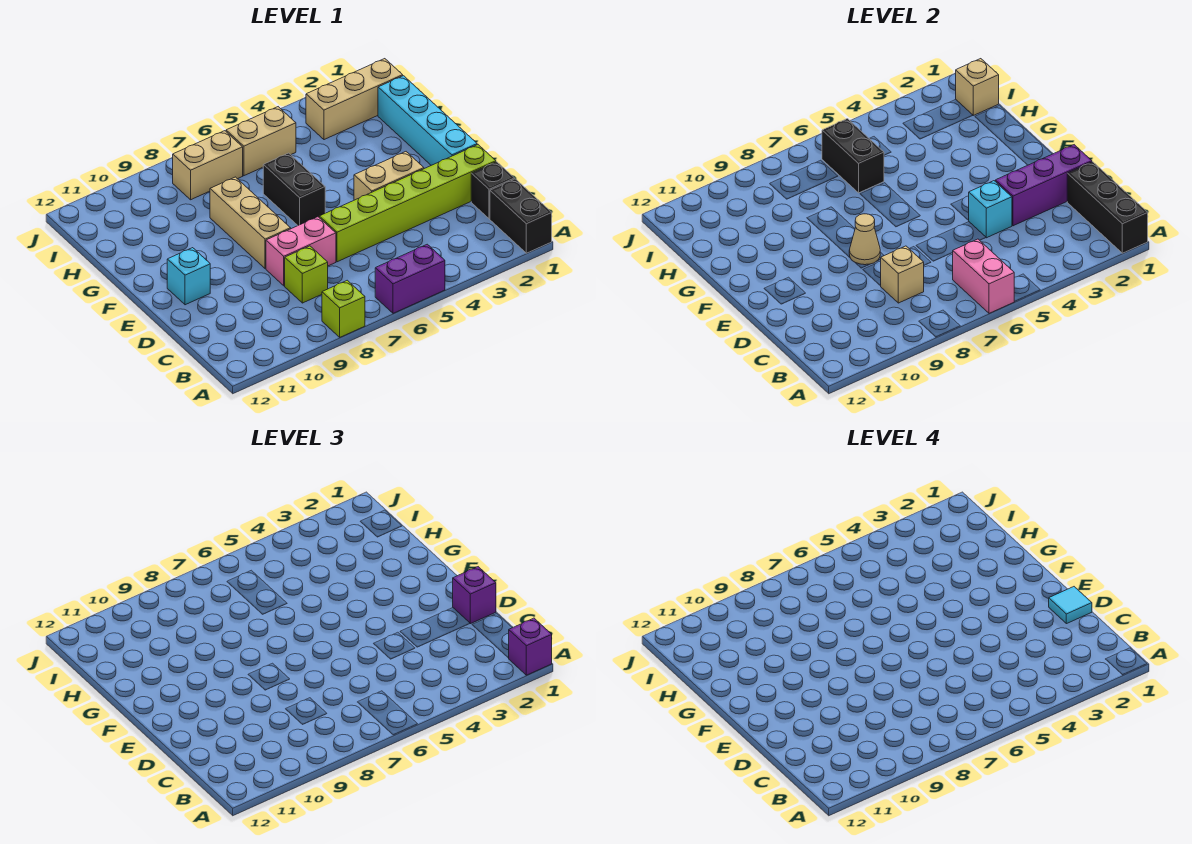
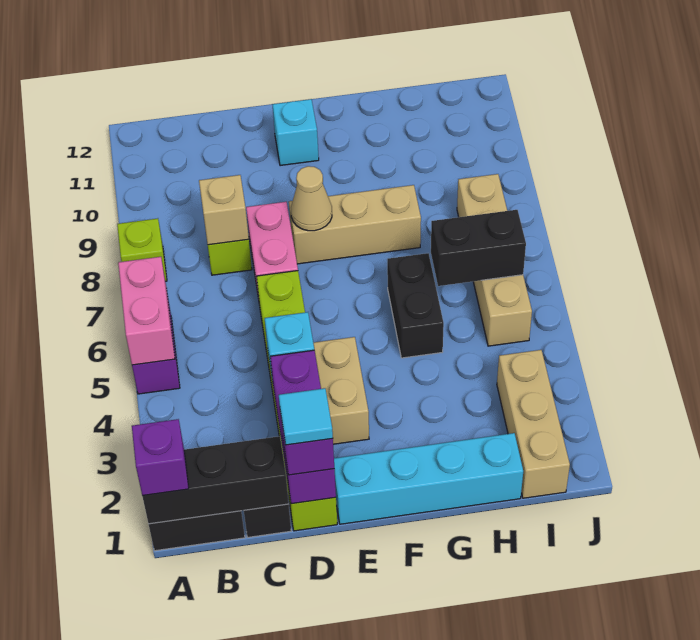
pink 1x2 brick [953,239,1015,313] -> pink 1x2 brick turned to [118,257,175,365]
black 1x2 brick [263,153,325,225] -> black 1x2 brick turned to [387,253,444,358]
tan 1x1 brick [956,59,999,115] -> none

